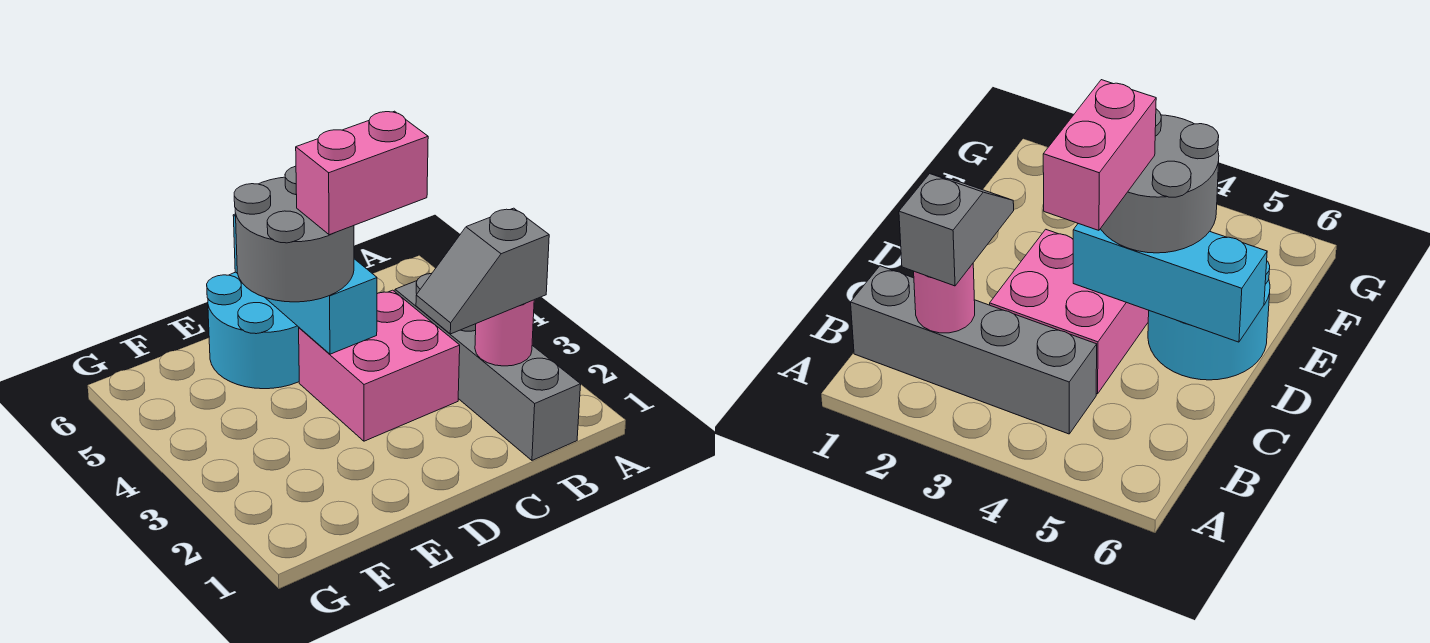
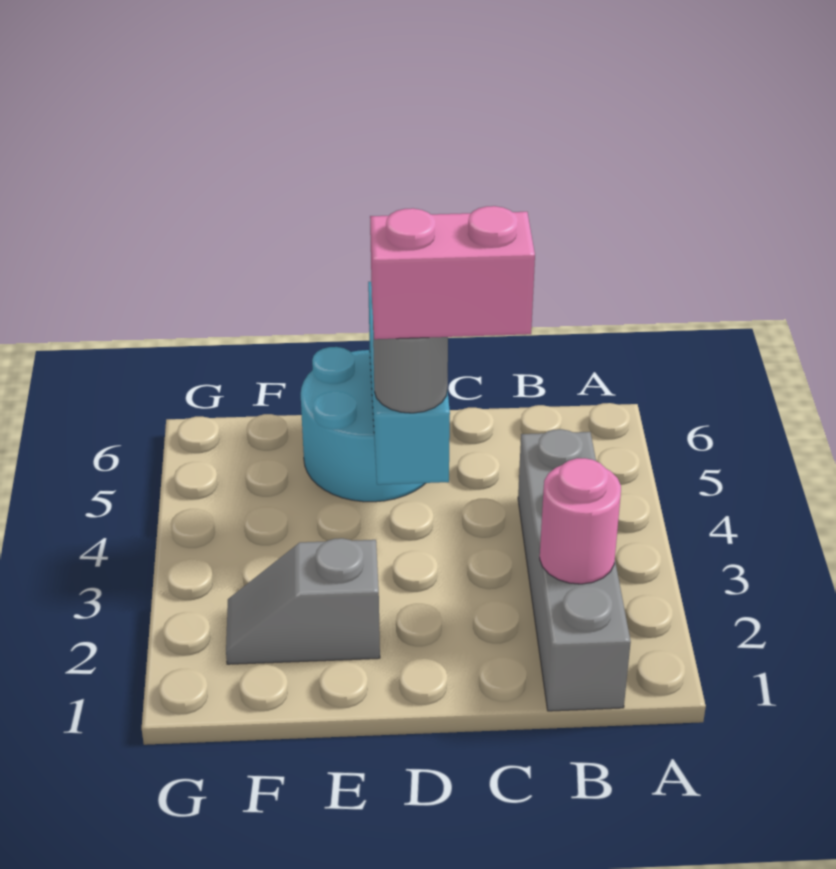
grey 1x2 slope [416,208,549,334] -> grey 1x2 slope moved to [226,538,380,664]
pink 2x2 brick [299,290,460,441] -> none
grey 2x2 round brick [234,166,354,302] -> grey 1x1 round brick [373,327,448,413]

